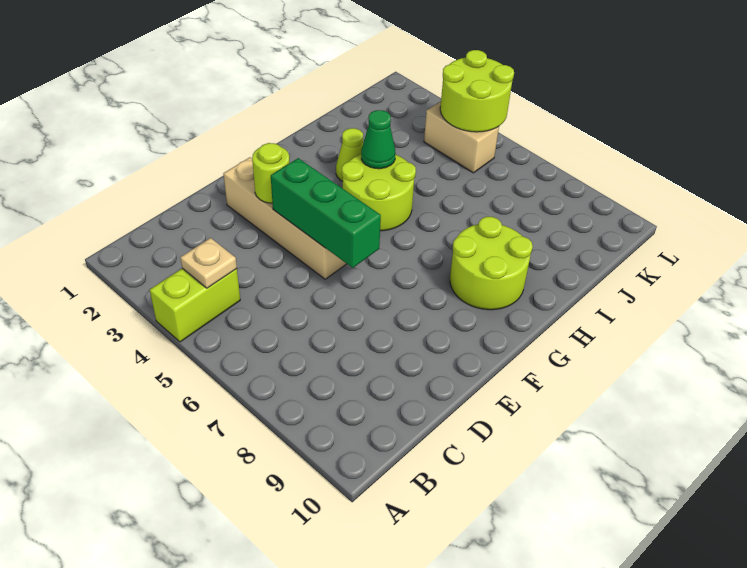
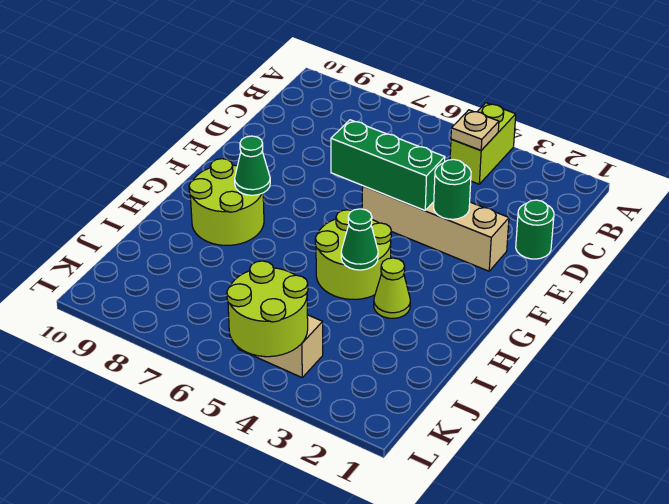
none -> green 1x1 round brick [516,200,554,259]
lime 1x1 round brick [252,143,290,203] -> green 1x1 round brick [434,159,471,219]
none -> green 1x1 cone [235,136,270,195]

